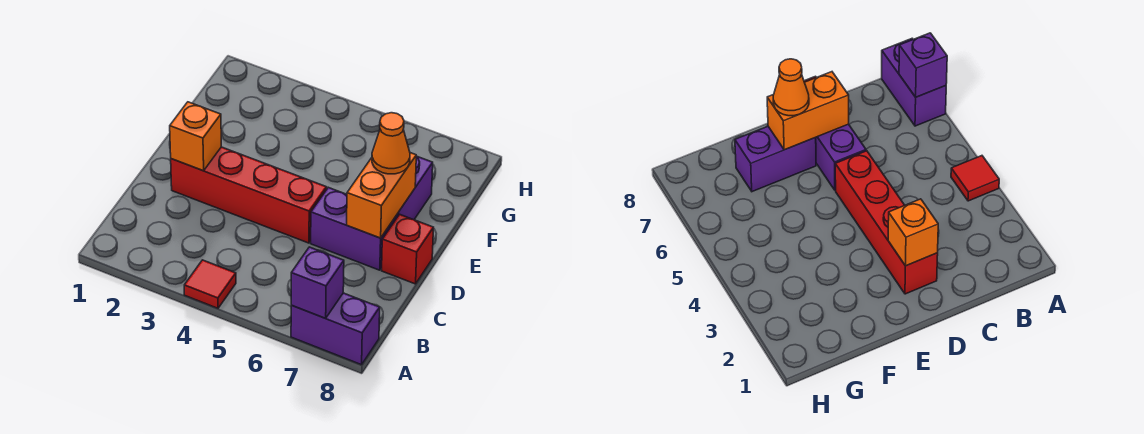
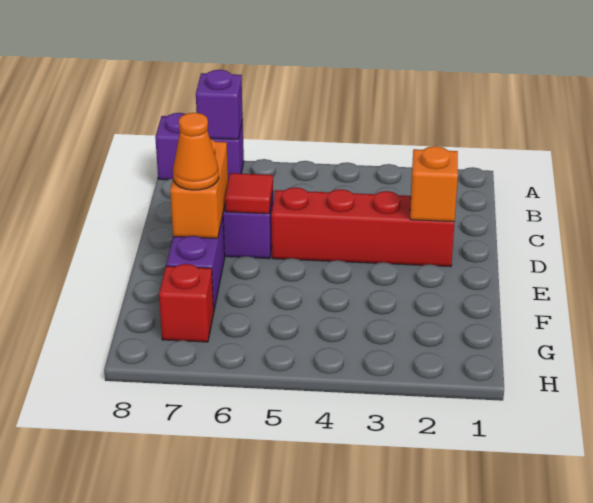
red 1x1 tile [184,260,236,308] -> red 1x1 tile moved to [225,173,273,214]
red 1x1 brick [382,214,434,284] -> red 1x1 brick moved to [159,264,214,342]

